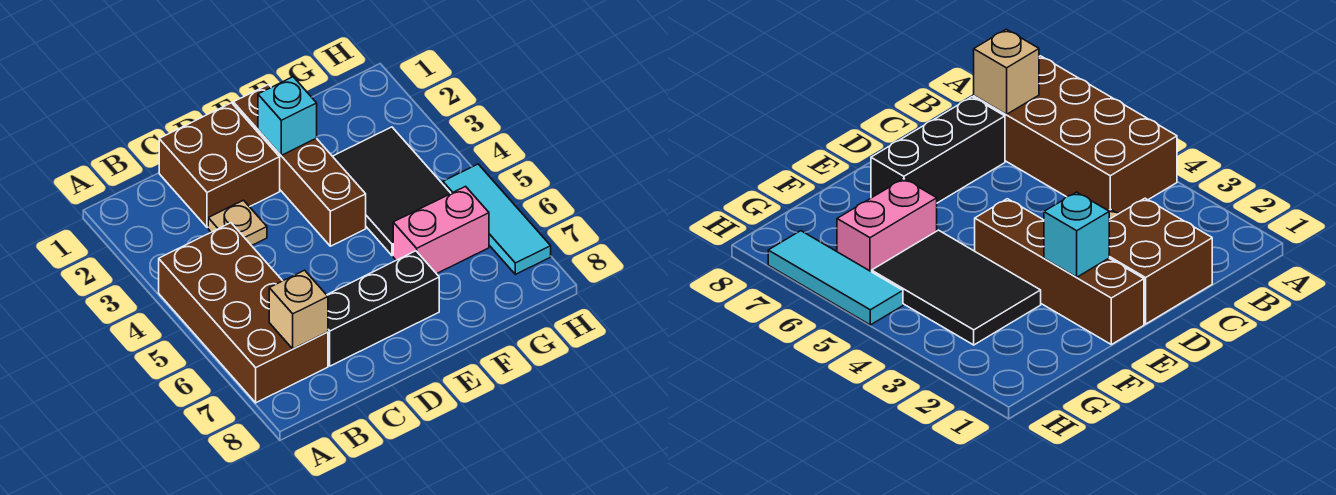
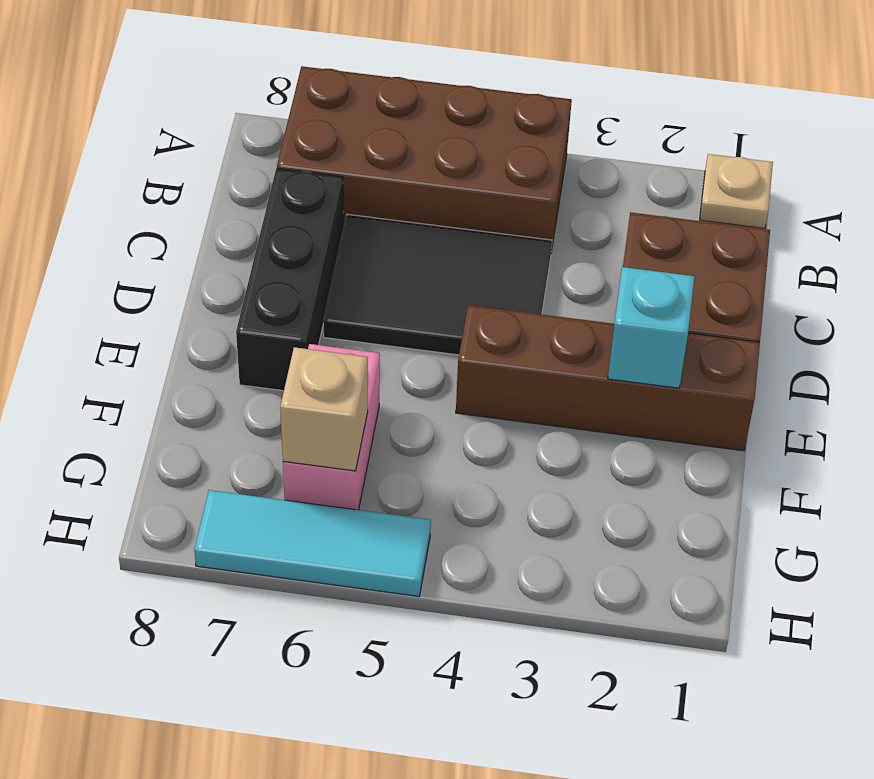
tan 1x1 brick [269,270,328,349] -> tan 1x1 brick moved to [280,347,368,471]
tan 1x1 plate [208,200,267,246] -> tan 1x1 plate moved to [700,154,773,228]
black 2x3 tile [333,127,451,256] -> black 2x3 tile moved to [323,214,552,355]

